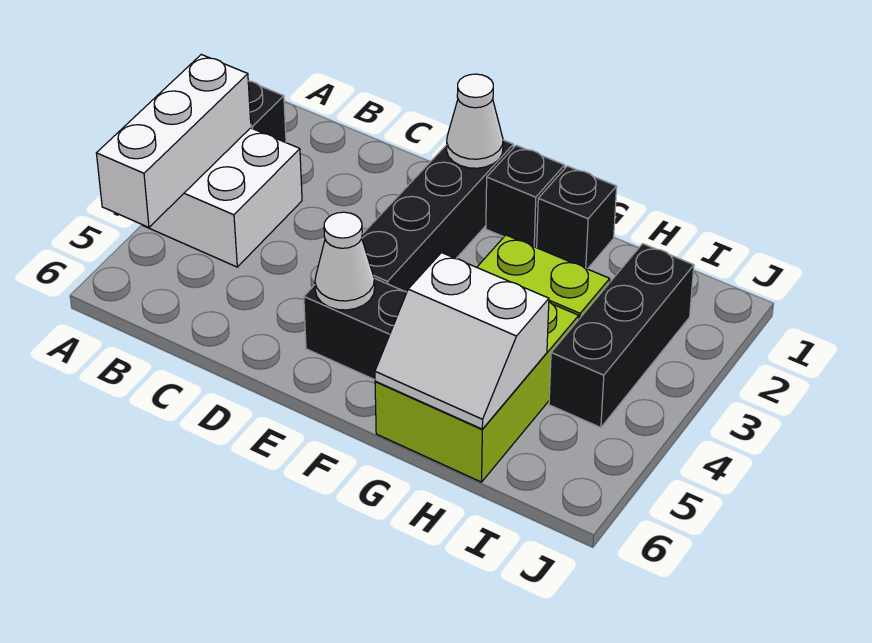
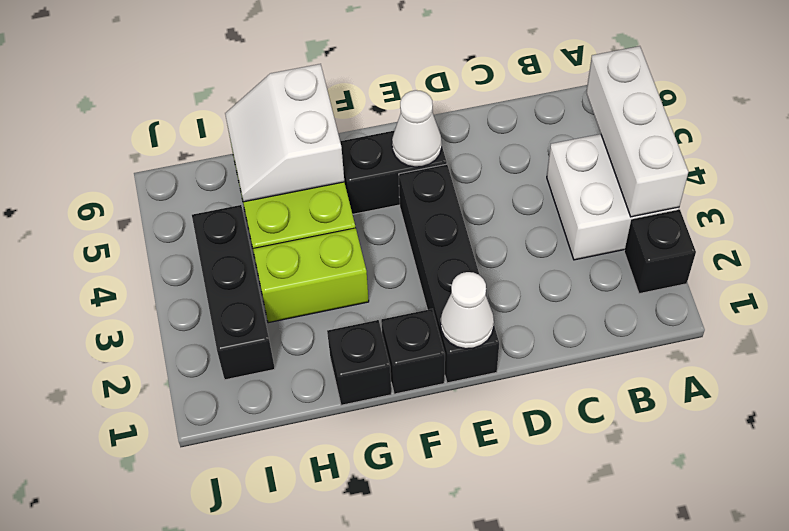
white 2x2 slope [375,253,549,429] -> white 2x2 slope turned to [225,64,344,202]

